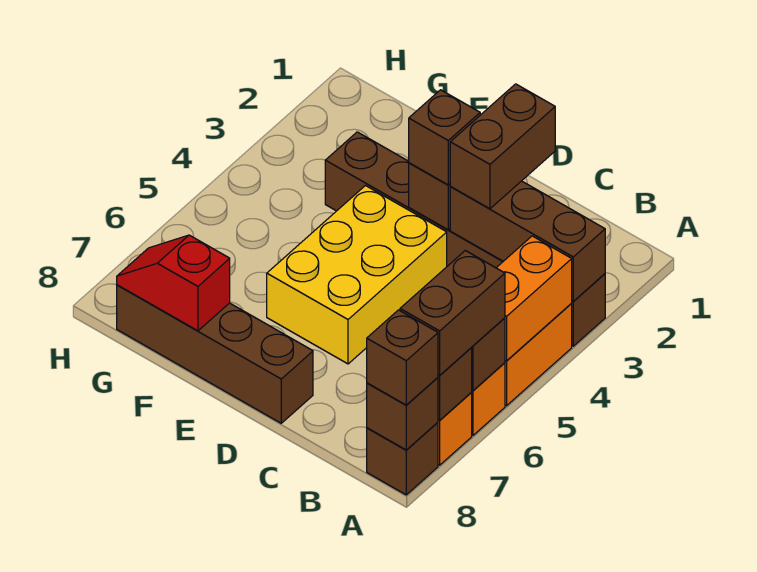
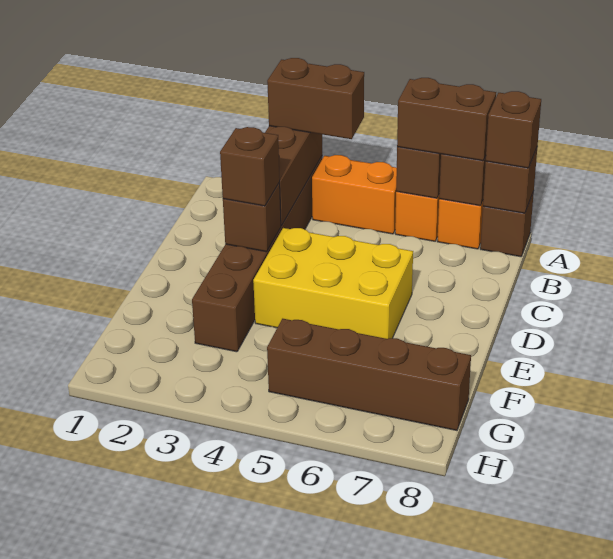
orange 1x2 brick [497,236,572,361] -> none
brown 1x2 brick [450,84,555,209] -> brown 1x2 brick moved to [267,58,364,139]
brown 1x4 brick [117,285,313,423] -> brown 1x4 brick turned to [267,319,471,430]
red 1x2 slope [117,235,230,331] -> none

